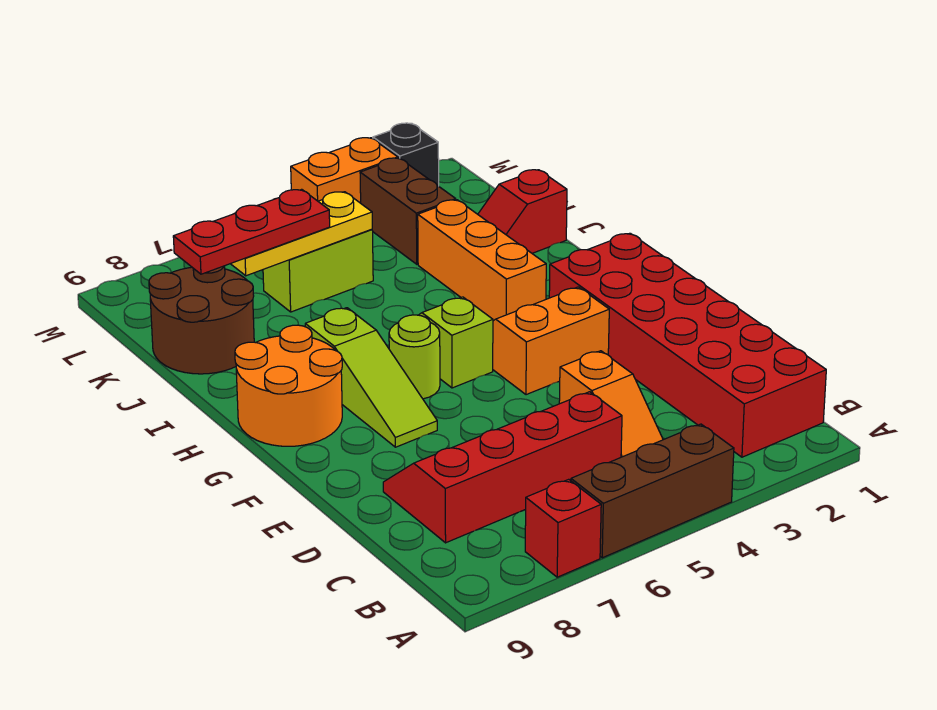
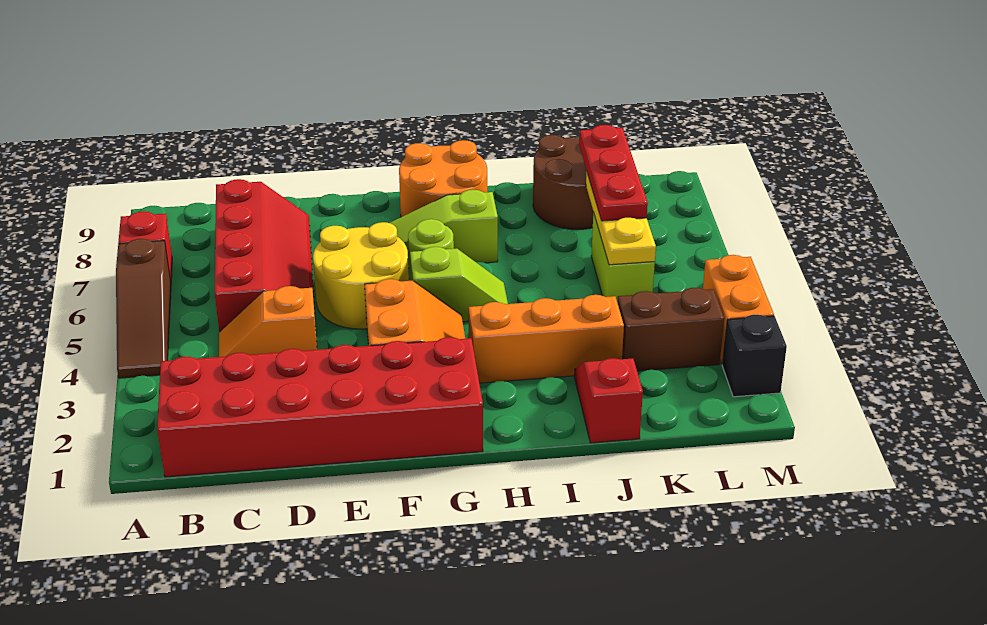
brown 1x3 brick [571,424,734,558] -> brown 1x3 slope [116,239,171,378]
none -> yellow 2x2 round brick [313,222,409,329]

